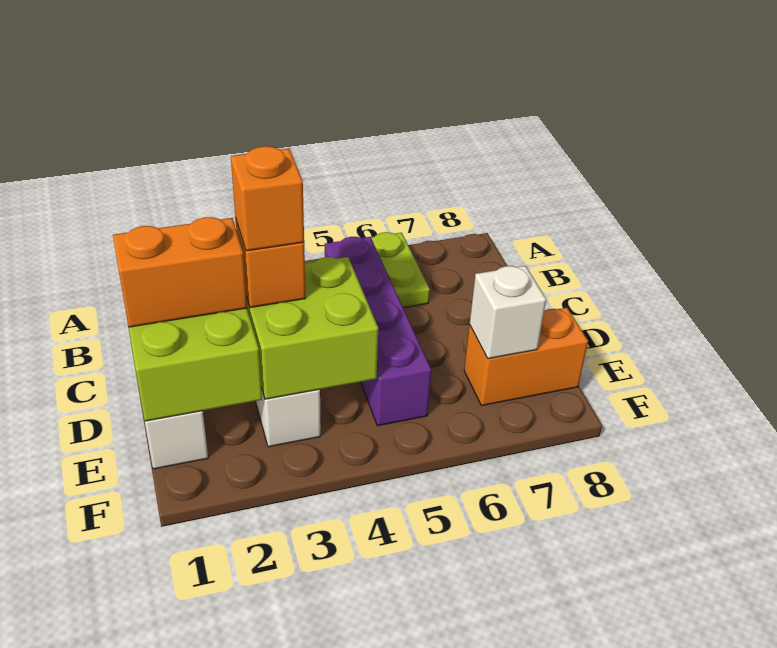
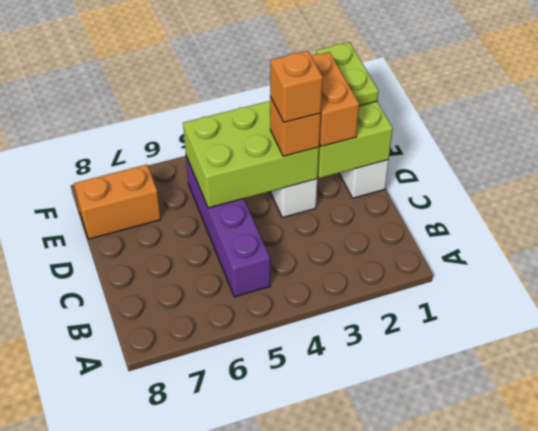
lime 1x2 plate [371,232,430,308] -> lime 1x2 plate moved to [316,42,378,106]
orange 1x2 brick [113,217,247,327] -> orange 1x2 brick turned to [311,52,359,146]
lime 2x2 brick [246,257,378,399] -> lime 2x3 brick [183,101,319,208]
white 1x1 brick [470,266,546,359] -> none

